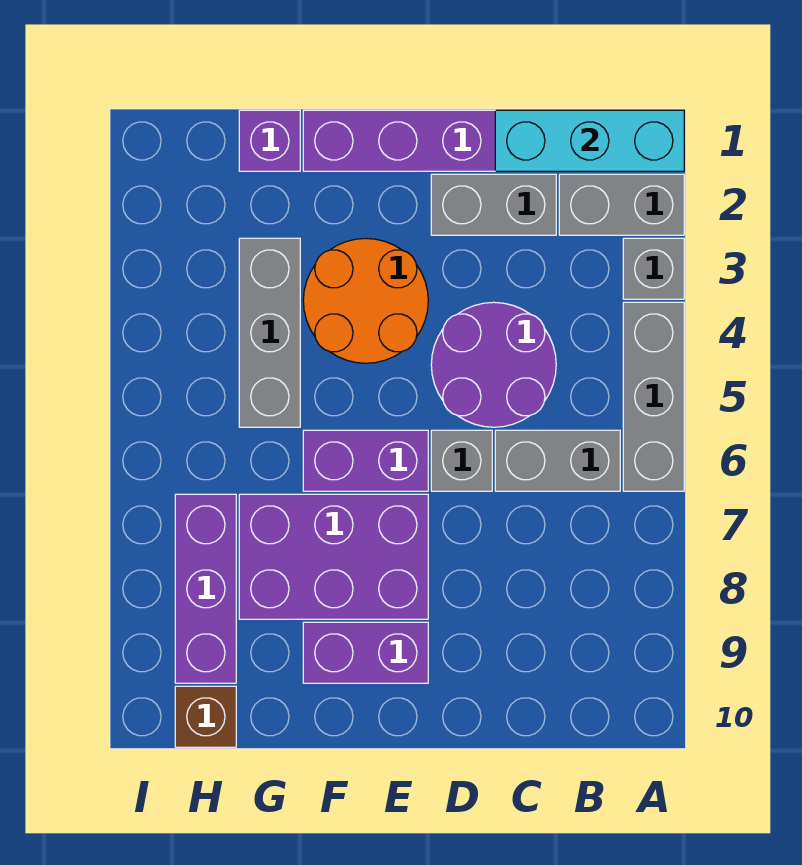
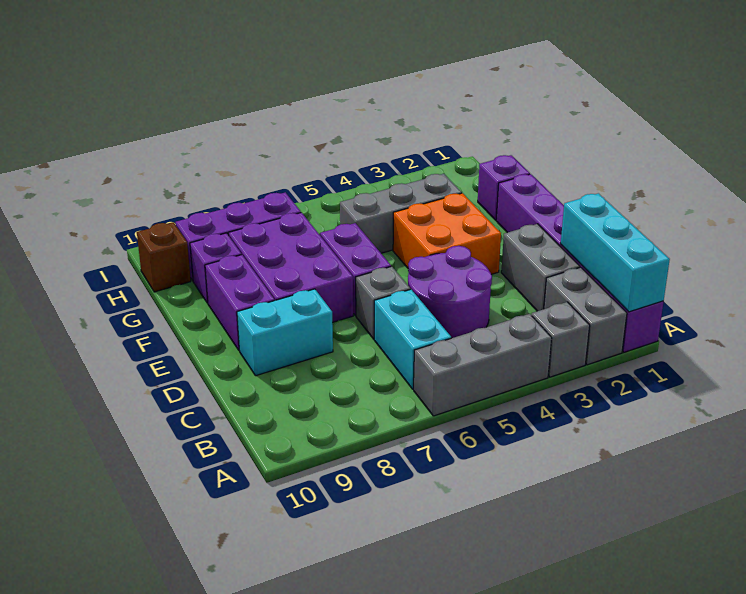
grey 1x2 brick [495,430,620,491] -> cyan 1x2 brick [374,289,451,389]
none -> cyan 1x2 brick [237,289,333,376]
orange 2x2 round brick [303,238,428,363] -> orange 2x2 brick [393,193,501,274]
none -> purple 1x1 brick [190,233,241,303]

